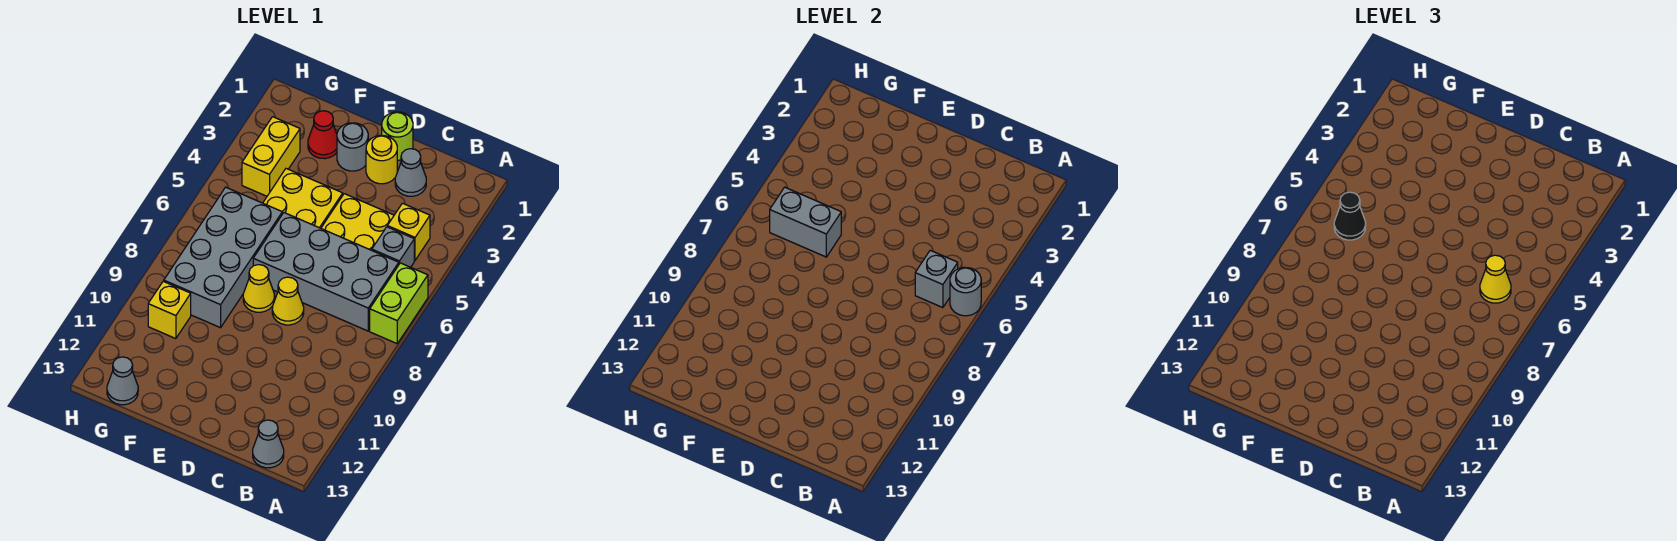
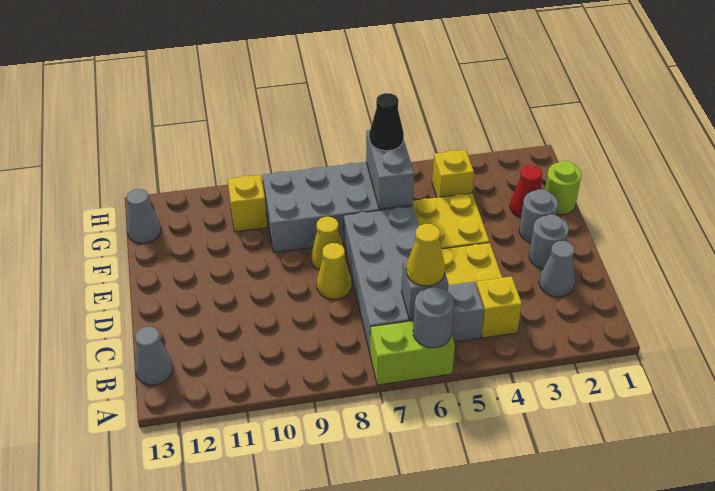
lime 1x1 round brick [382,112,413,160] -> lime 1x1 round brick moved to [545,161,581,215]
yellow 1x1 round brick [366,135,397,184] -> grey 1x1 round brick [529,215,569,269]
yellow 1x2 brick [242,117,300,196] -> yellow 1x1 brick [432,150,474,198]

